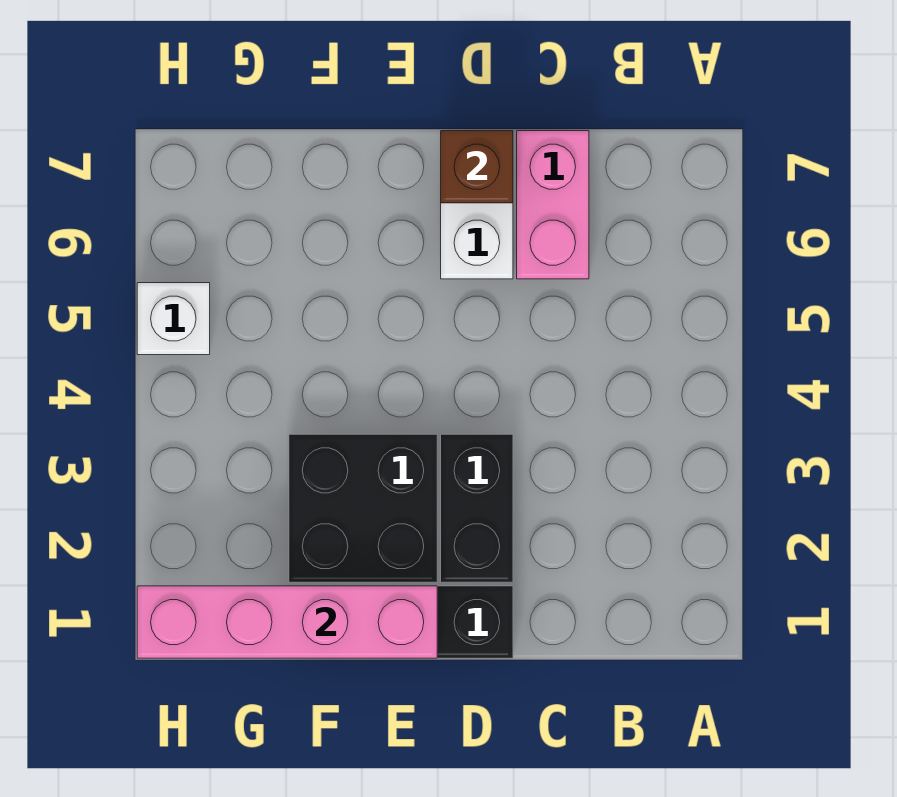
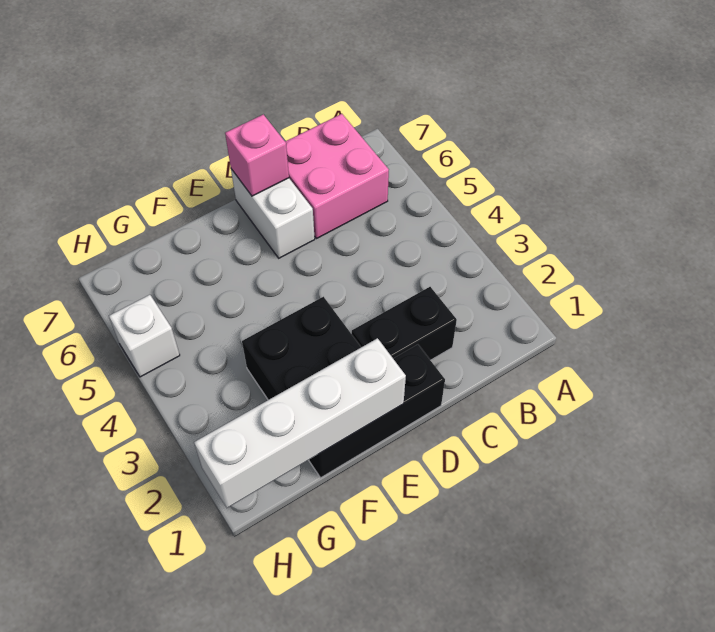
pink 1x2 brick [517,131,589,279] -> pink 2x2 brick [285,114,389,239]
black 1x2 brick [441,434,513,582] -> black 1x2 brick turned to [352,287,457,360]
brown 1x1 brick [441,131,513,203] -> pink 1x1 brick [225,114,289,196]
pink 1x4 brick [137,586,437,658] -> white 1x4 brick [194,338,406,508]

